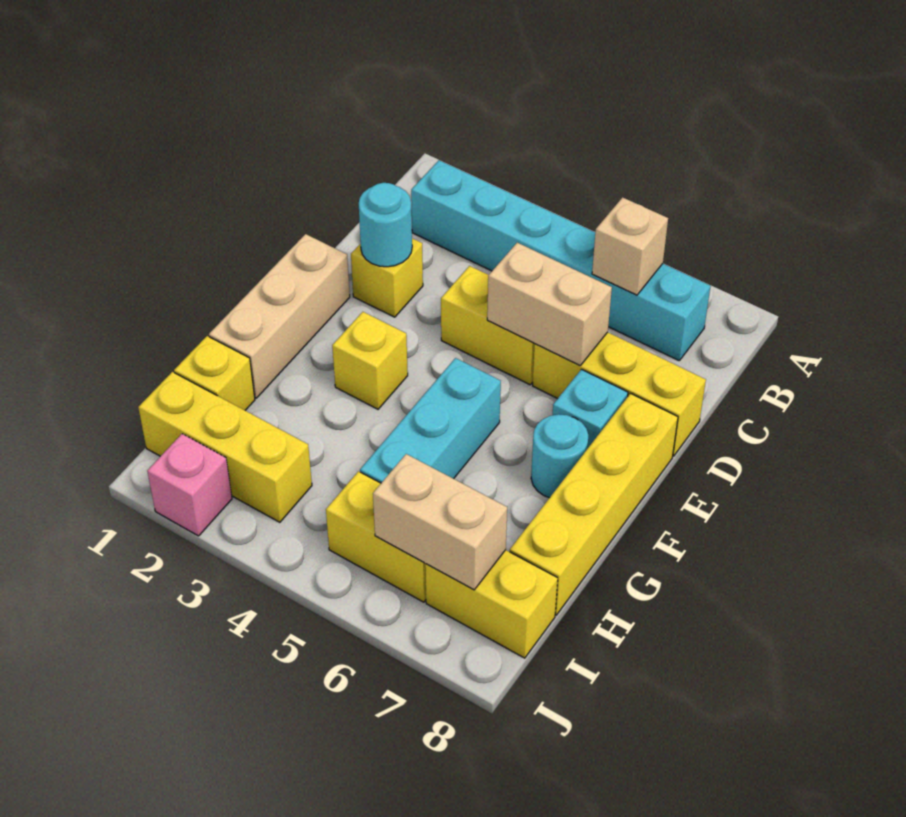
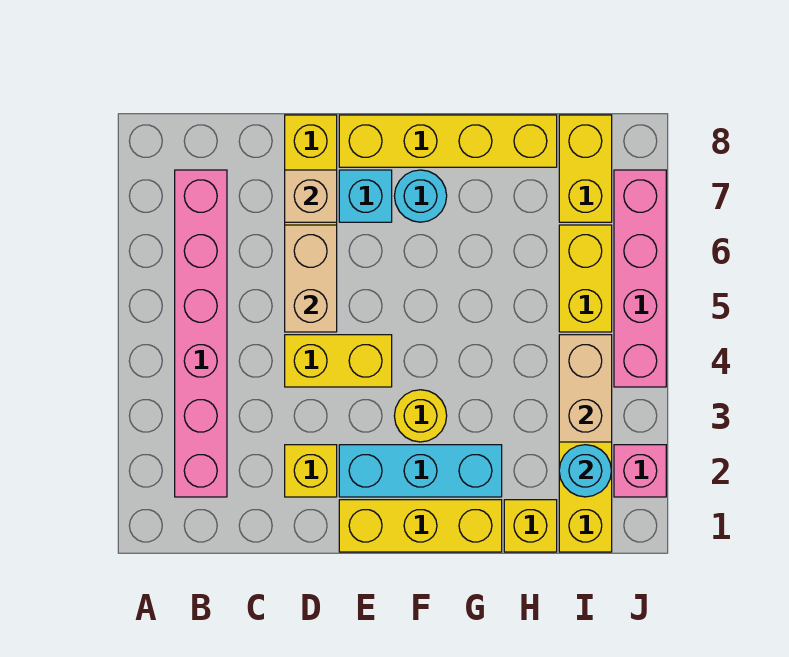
cyan 1x6 brick [411,160,711,360] -> pink 1x6 brick [175,170,227,497]
tan 1x1 brick [592,197,668,295] -> tan 1x1 brick moved to [285,170,337,222]
cyan 1x1 round brick [359,183,412,267] -> cyan 1x1 round brick moved to [559,445,612,497]
yellow 1x2 brick [441,266,535,385] -> yellow 1x2 brick turned to [285,335,392,387]
tan 1x3 brick [209,234,350,398] -> yellow 1x3 brick [339,500,502,552]
yellow 1x1 brick [332,312,408,409] -> yellow 1x1 round brick [394,390,447,442]
cyan 1x3 brick [360,358,501,483] -> cyan 1x3 brick moved to [339,445,502,497]
tan 1x2 brick [373,454,507,590] -> tan 1x2 brick moved to [559,335,612,442]
none -> pink 1x4 brick [614,170,666,387]

